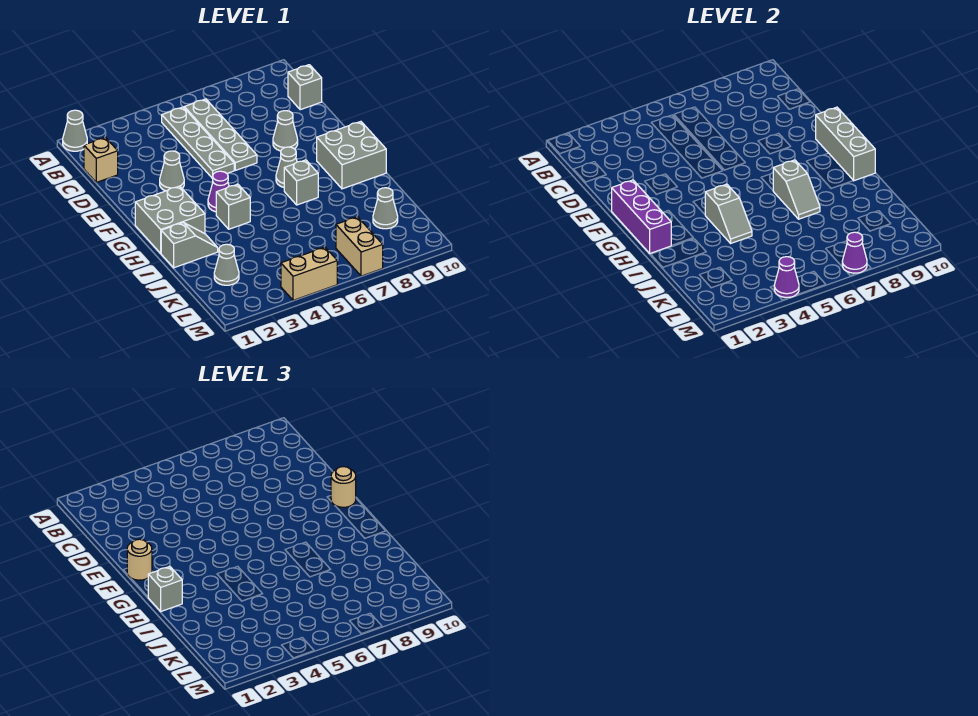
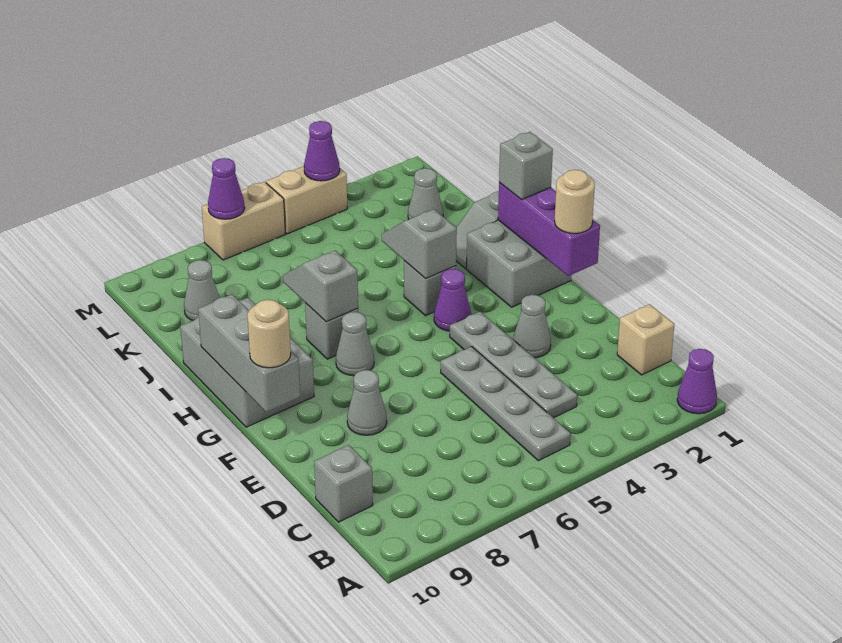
grey 1x1 cone [63,110,87,151] -> purple 1x1 cone [677,349,717,414]
grey 1x4 plate [184,99,257,170] -> grey 1x4 plate moved to [450,312,577,418]
grey 2x2 brick [317,122,386,189] -> grey 2x3 brick [180,298,314,427]
tan 1x2 brick [336,217,383,276] -> tan 1x2 brick turned to [202,182,285,260]

